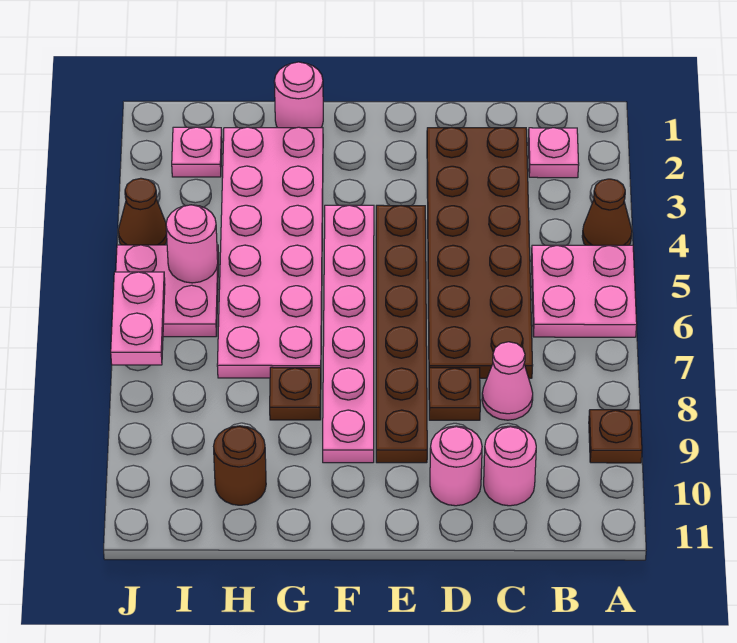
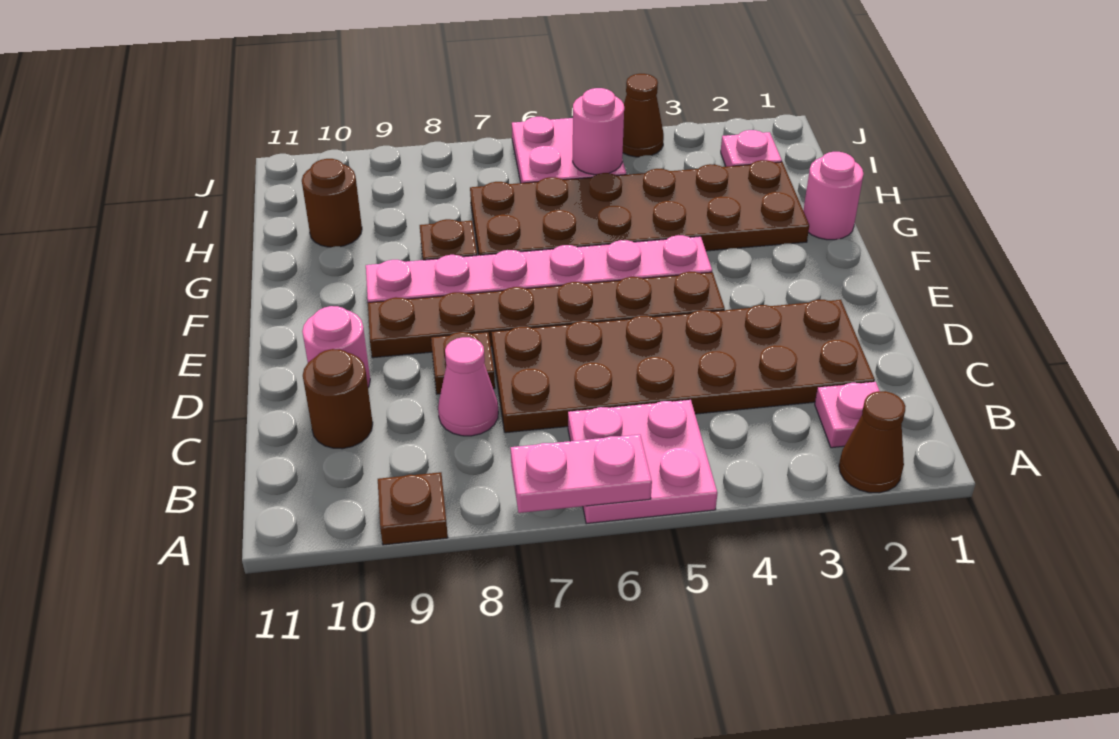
brown 1x1 cone [582,179,632,245] -> brown 1x1 cone moved to [839,391,906,493]
pink 1x1 round brick [484,426,536,506] -> brown 1x1 round brick [303,349,373,449]
pink 2x6 plate [217,127,323,378] -> brown 2x6 plate [470,160,809,255]
pink 1x2 plate [111,272,165,365] -> pink 1x2 plate moved to [511,434,652,513]

